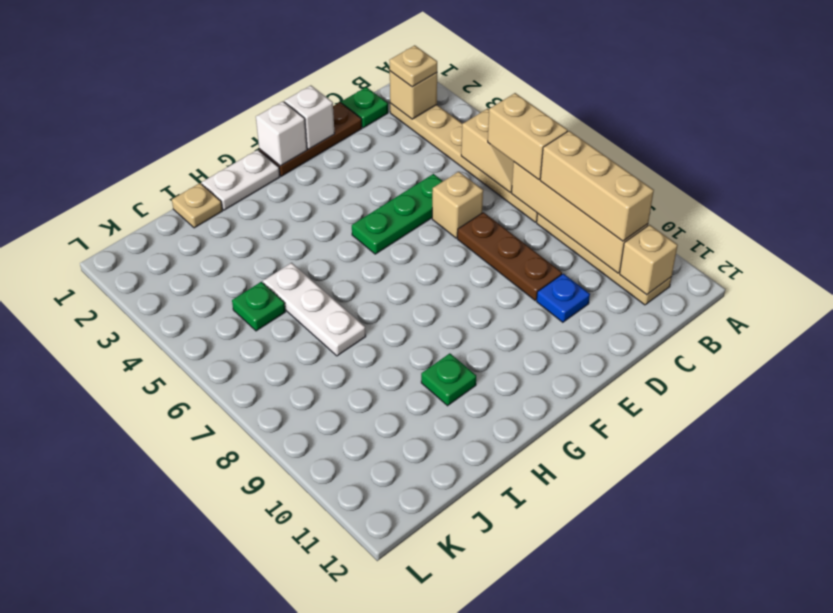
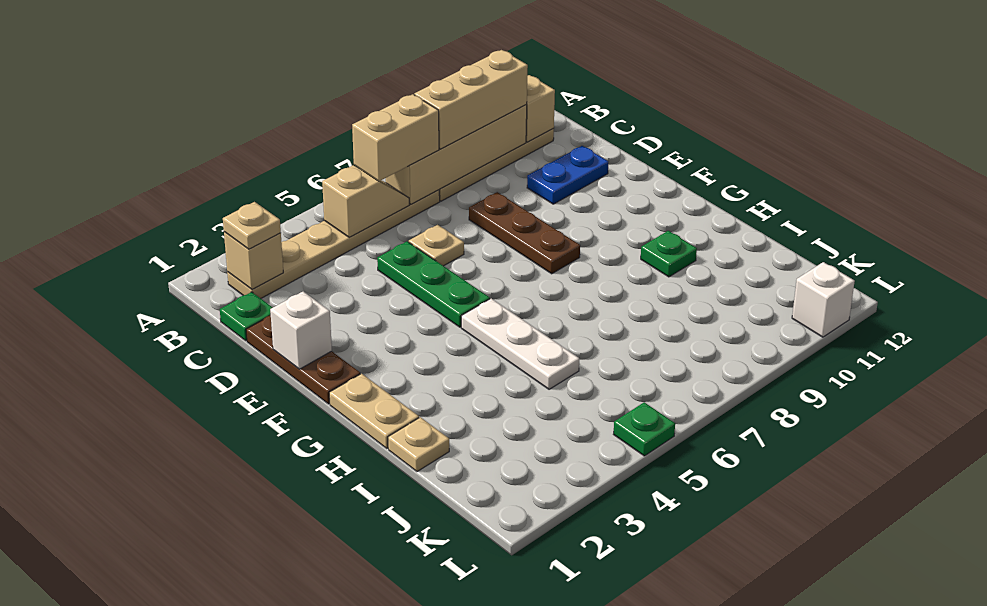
tan 1x1 brick [432,172,483,238] -> tan 1x1 plate [409,225,464,266]
brown 1x3 plate [457,212,562,300] -> brown 1x3 plate turned to [469,192,580,274]
blue 1x1 plate [536,274,590,322] -> blue 1x2 plate [527,146,608,204]
white 1x1 brick [256,101,307,166] -> white 1x1 brick moved to [792,262,855,337]
white 1x2 plate [202,150,280,210] -> tan 1x2 plate [329,374,419,448]
white 1x3 plate [263,263,366,356] -> white 1x3 plate turned to [461,299,579,389]
green 1x1 plate [232,282,285,331] -> green 1x1 plate moved to [614,402,675,456]

